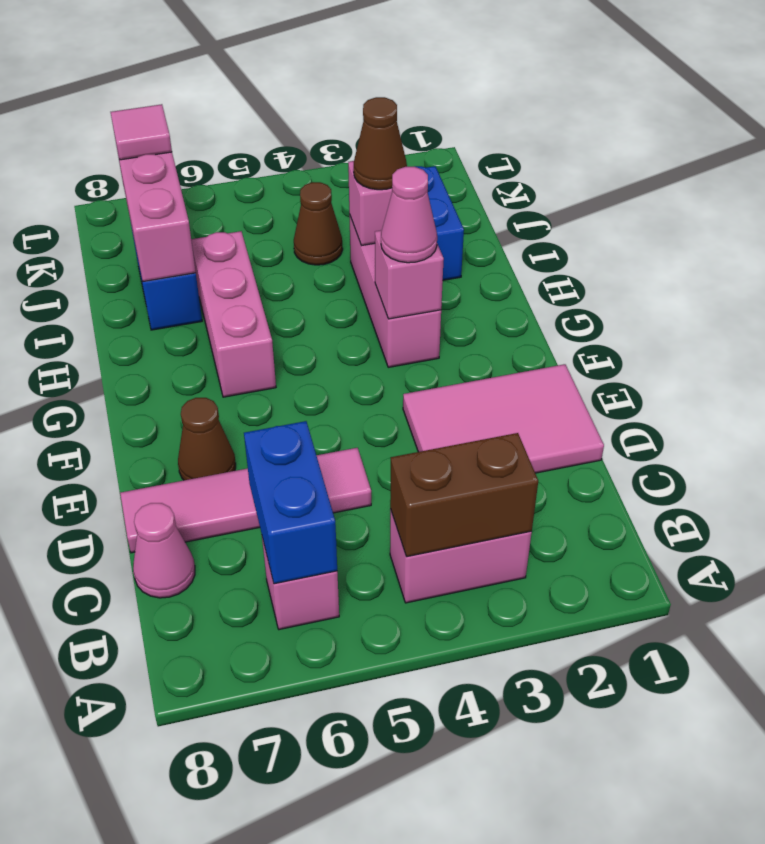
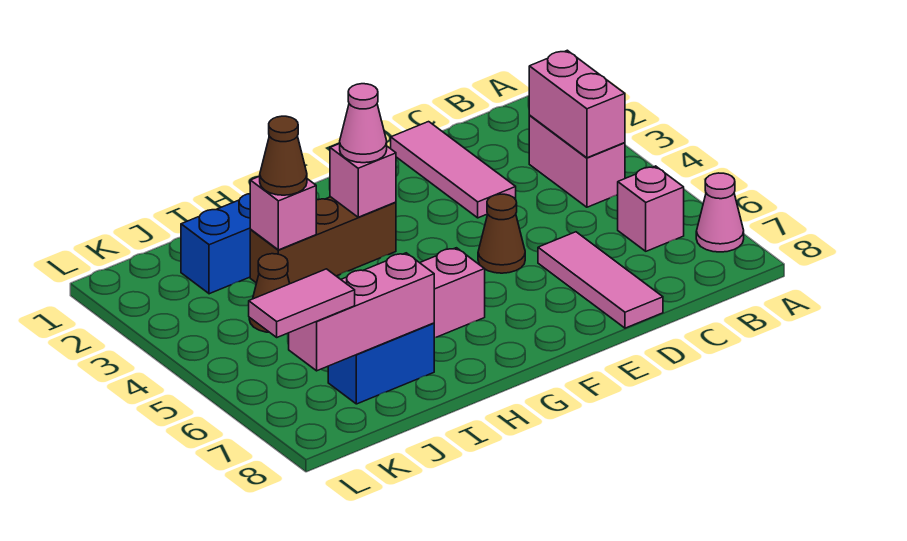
brown 1x2 brick [390,433,538,557] -> pink 1x2 brick [529,50,625,158]
blue 1x2 brick [244,421,337,584] -> none
pink 1x1 cone [133,503,195,598] -> pink 1x1 cone moved to [696,173,744,252]
pink 2x3 tile [403,364,604,473] -> pink 1x3 tile [391,122,516,218]
pink 1x4 tile [120,448,371,553] -> pink 1x3 tile [538,232,663,328]
brown 1x1 cone [178,398,236,480] -> brown 1x1 cone moved to [478,194,525,273]
pink 1x3 brick [349,214,441,367] -> brown 1x3 brick [250,197,396,284]
pink 1x1 tile [111,104,172,160] -> pink 1x2 tile [249,269,355,337]

